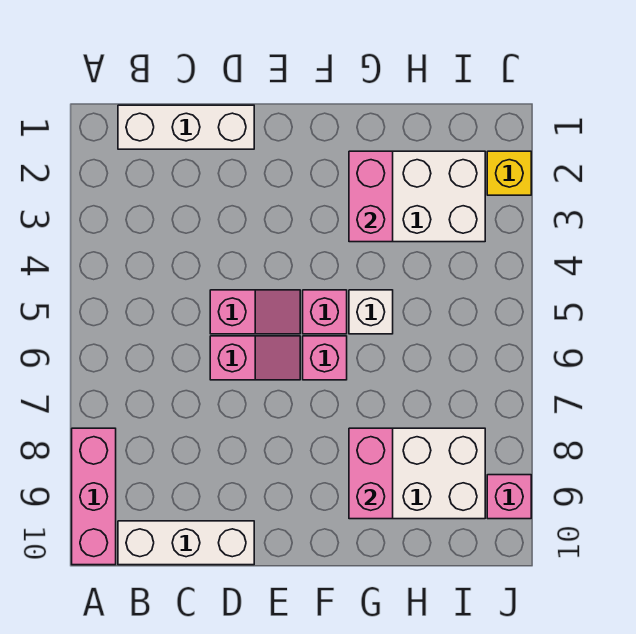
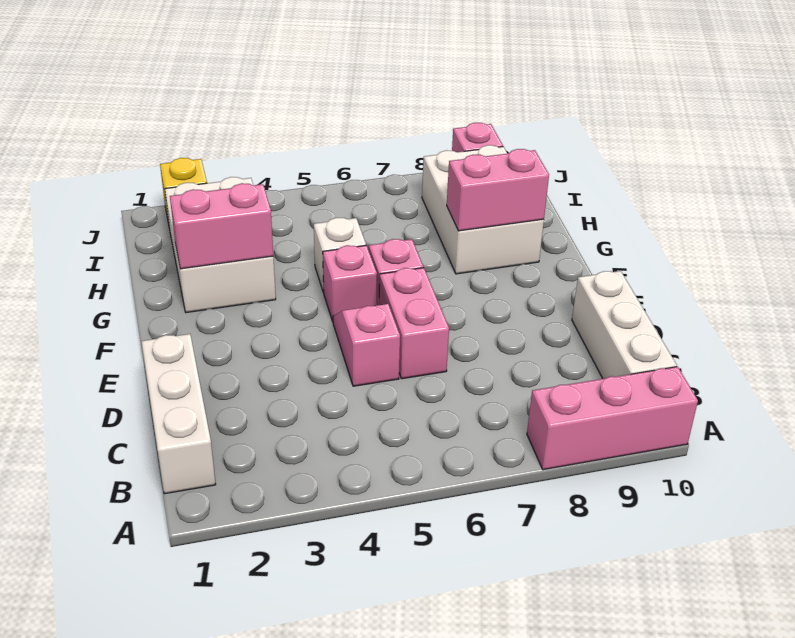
pink 1x2 slope [210,336,300,380] -> pink 1x2 brick [379,268,449,379]

